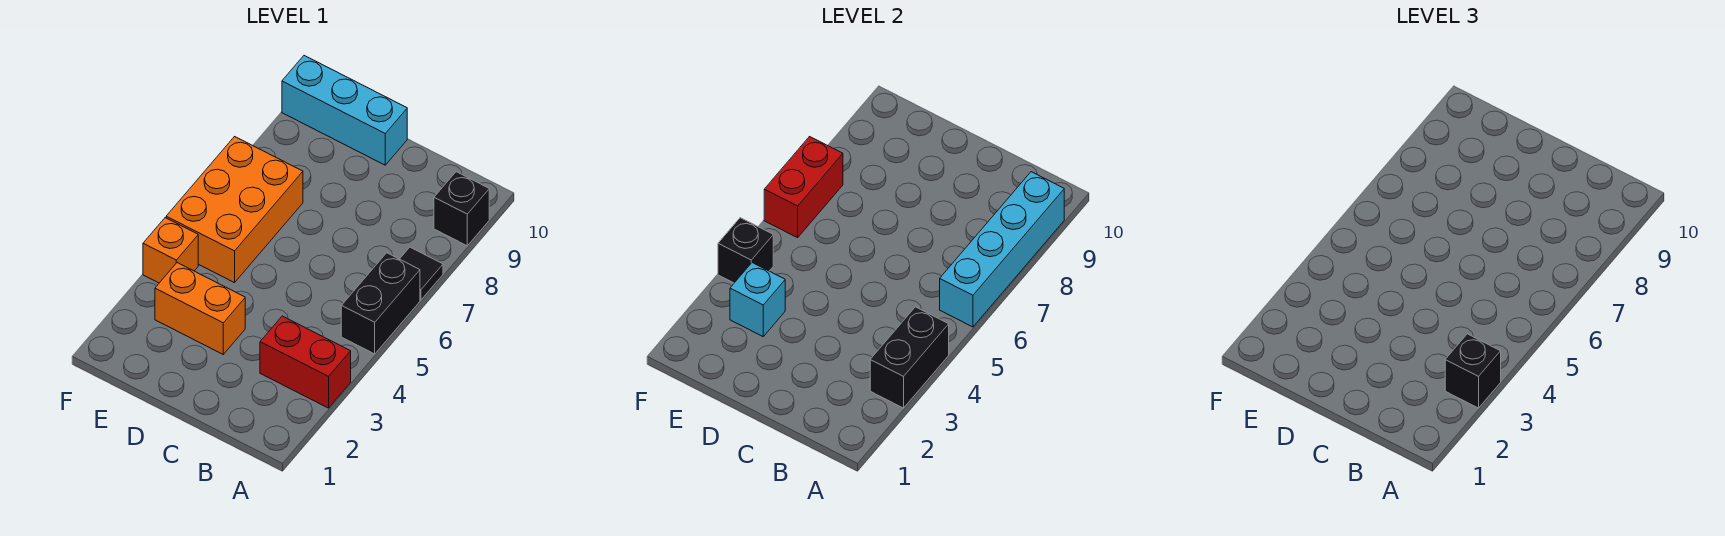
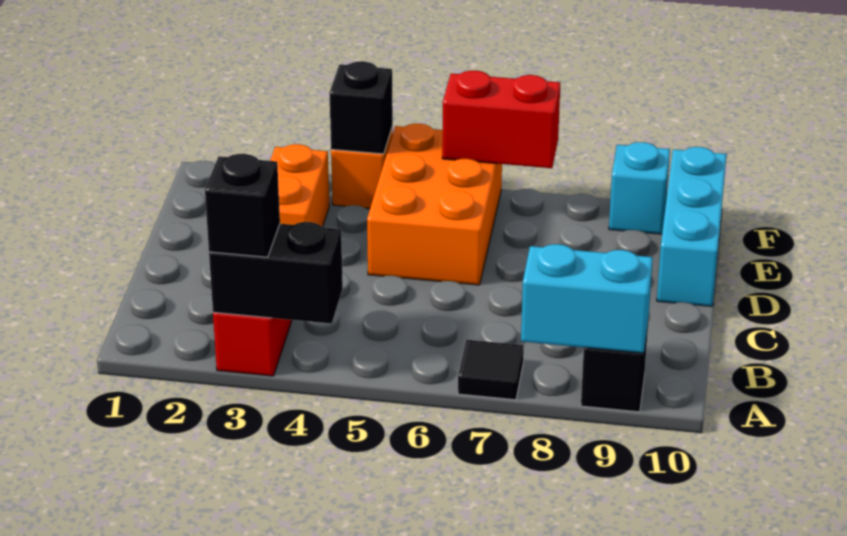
black 1x2 brick [341,253,420,354] -> none
cyan 1x4 brick [940,172,1064,327] -> cyan 1x2 brick [521,244,653,353]
cyan 1x1 brick [730,263,785,336] -> cyan 1x1 brick moved to [609,142,670,234]
orange 2x3 brick [166,137,303,283] -> orange 2x3 brick turned to [367,124,502,285]

